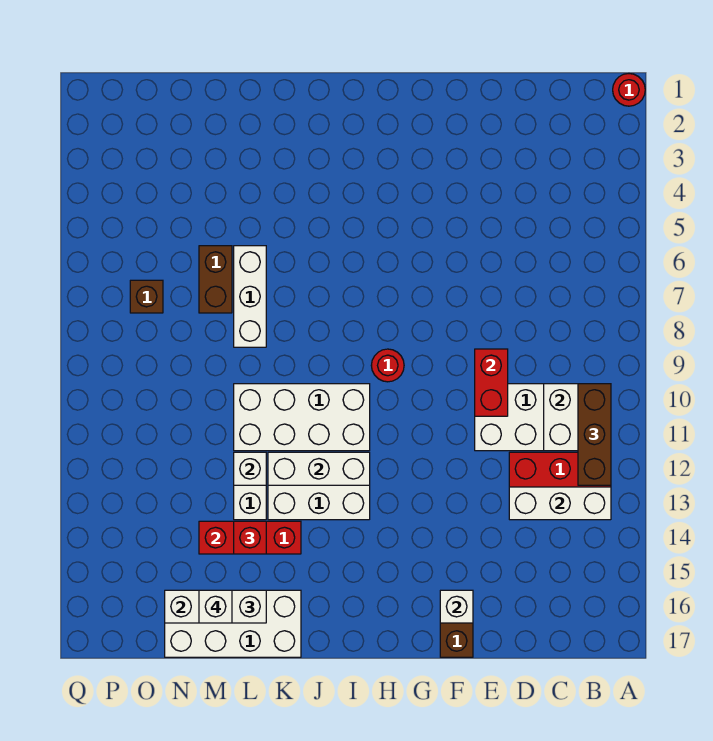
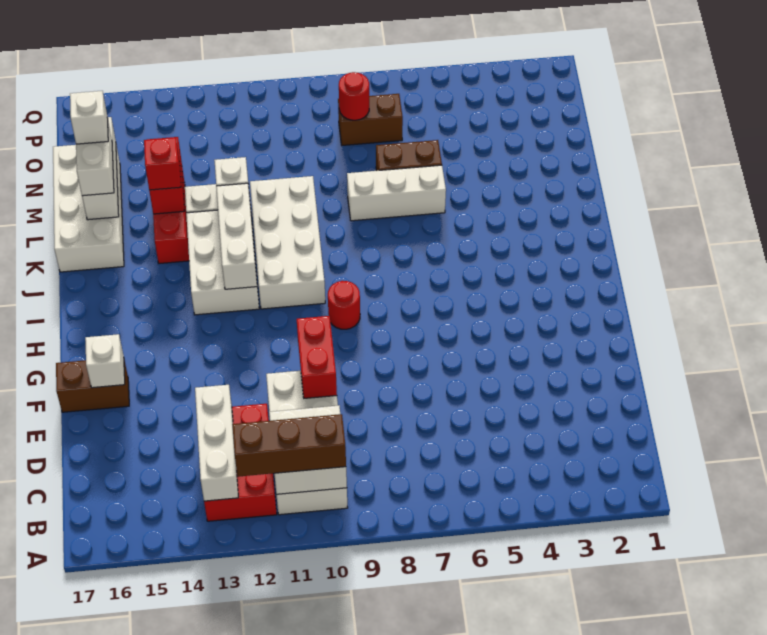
red 1x1 round brick [613,74,645,106] -> red 1x1 round brick moved to [339,72,369,120]
red 1x2 brick [475,349,508,416] -> red 1x2 brick turned to [297,316,337,398]
brown 1x1 brick [130,280,163,313] -> brown 1x2 brick [338,94,403,145]

